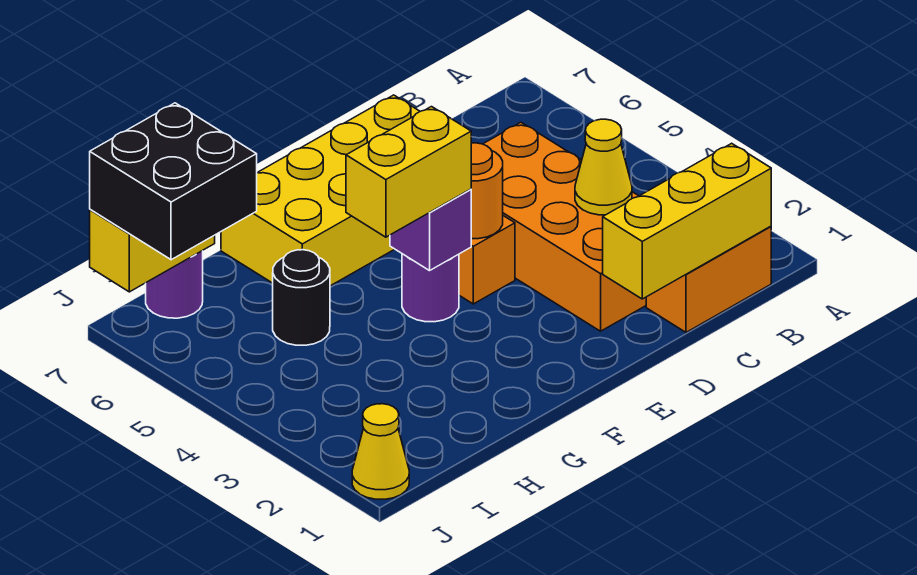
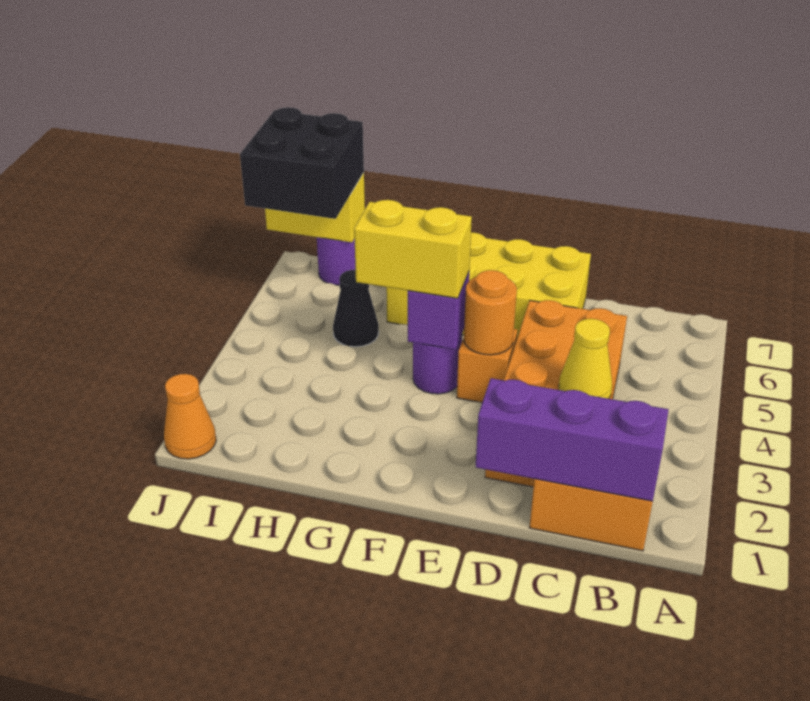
yellow 1x3 brick [603,143,771,299] -> purple 1x3 brick [476,378,669,501]
black 1x1 round brick [273,250,330,345] -> black 1x1 cone [333,270,379,347]
yellow 1x1 cone [352,404,409,499] -> orange 1x1 cone [164,374,216,459]

